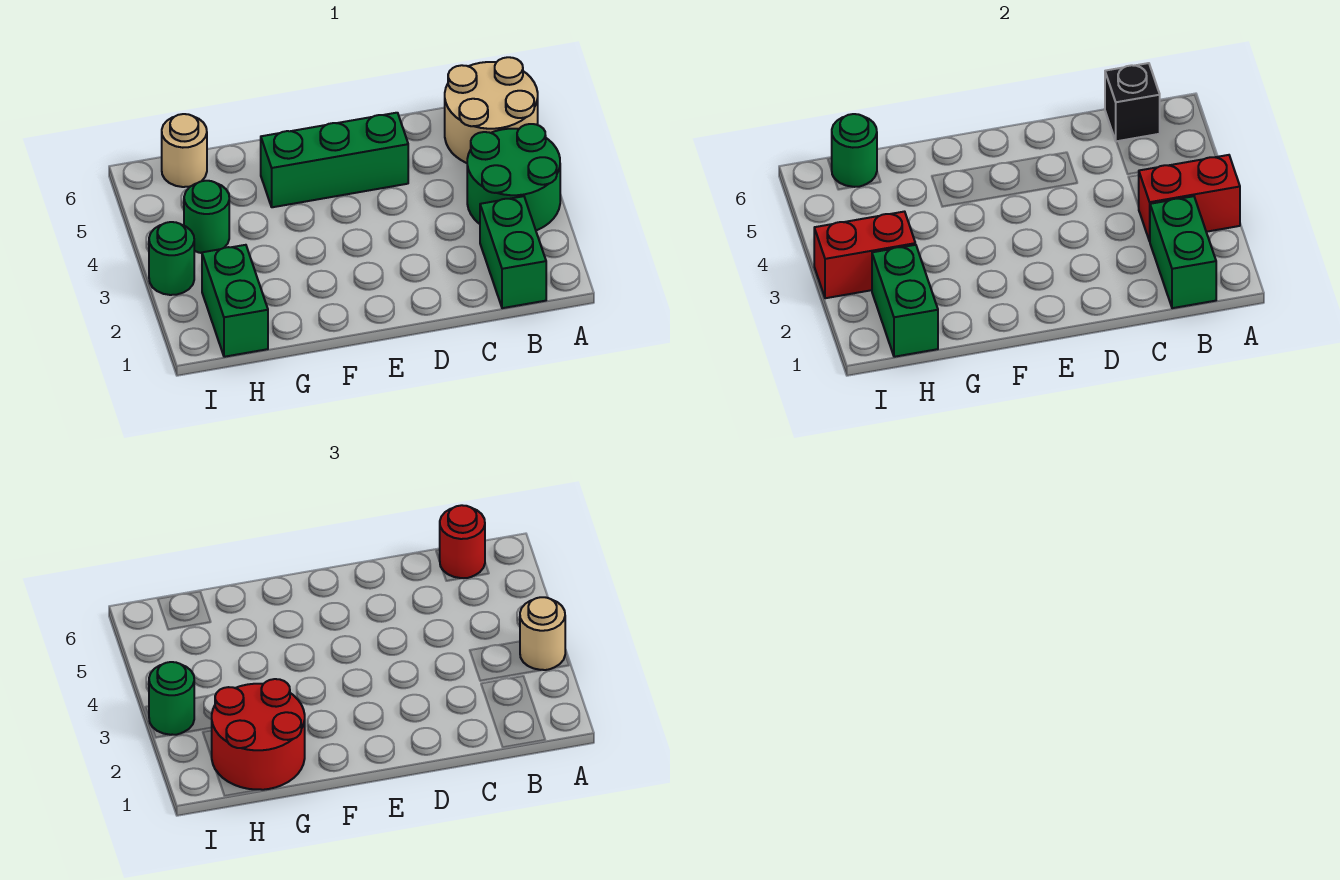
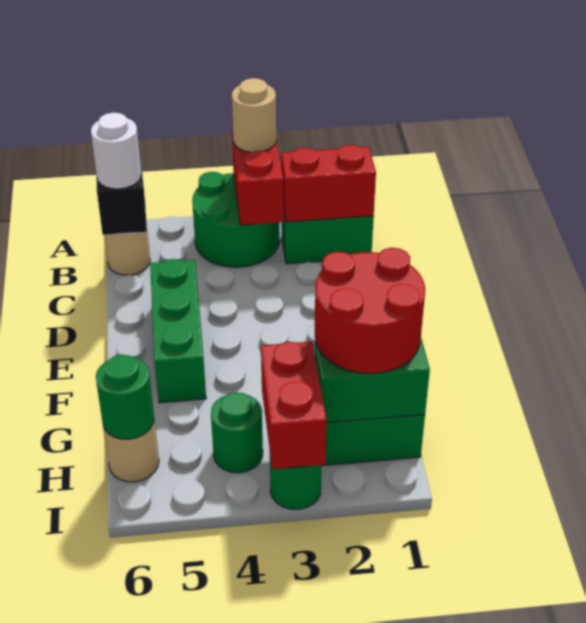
tan 2x2 round brick [445,57,538,163] -> tan 1x1 round brick [104,223,150,275]
green 1x2 brick [1150,196,1216,308] -> red 1x2 brick [281,145,376,222]
red 1x1 round brick [440,505,485,578] -> white 1x1 round brick [91,113,142,189]
green 1x1 round brick [149,662,194,735] -> none

